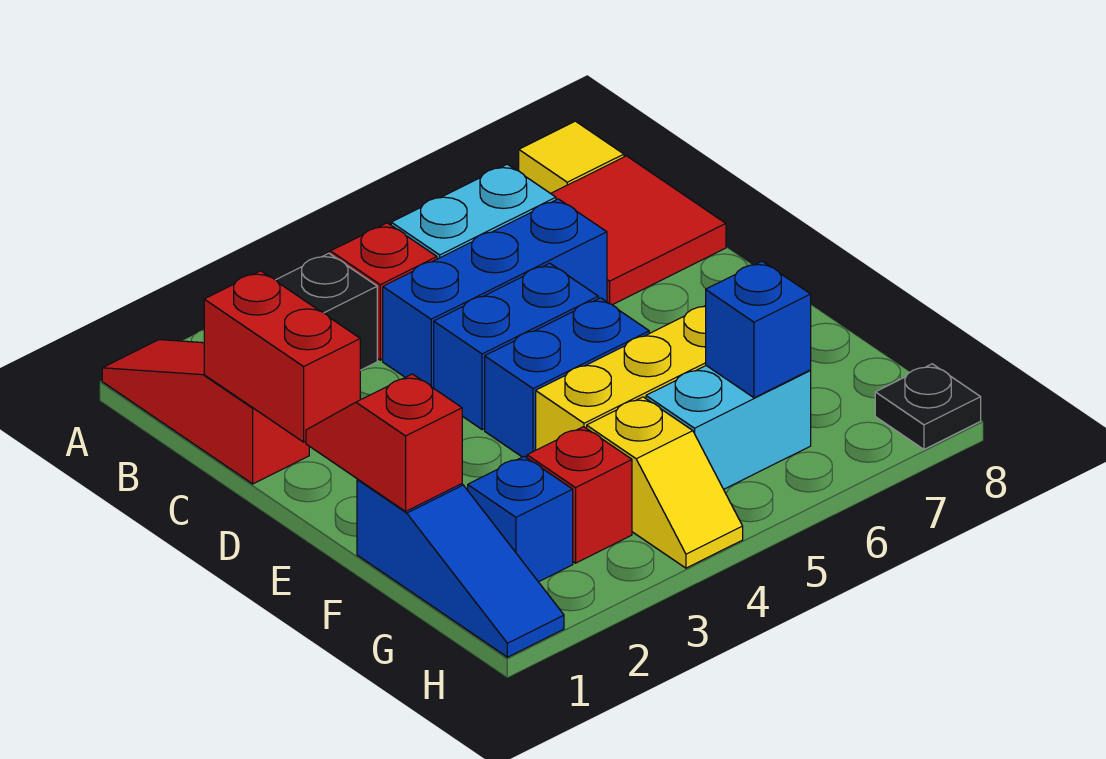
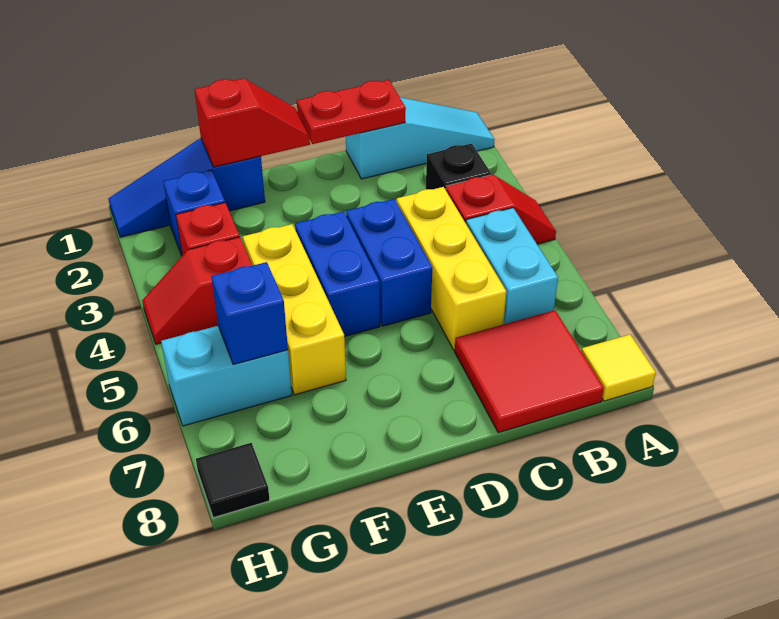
red 1x3 slope [102,340,309,484] -> cyan 1x3 slope [346,97,495,179]
red 1x2 brick [204,271,360,442] -> red 1x2 plate [297,80,406,144]
blue 1x3 brick [383,199,607,388] -> yellow 1x3 brick [397,187,506,350]
yellow 1x2 slope [587,397,743,568] -> red 1x2 slope [142,237,252,344]
cyan 1x2 brick [646,366,811,489] -> cyan 1x2 brick turned to [161,326,292,426]
black 1x1 plate [875,364,981,449] -> black 1x1 tile [196,443,270,518]

